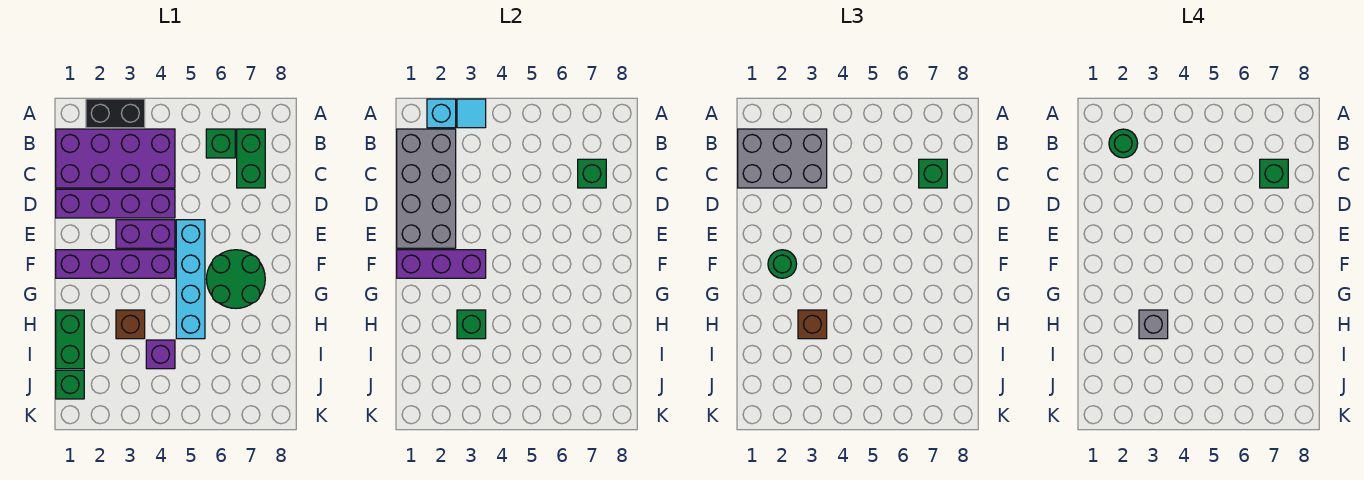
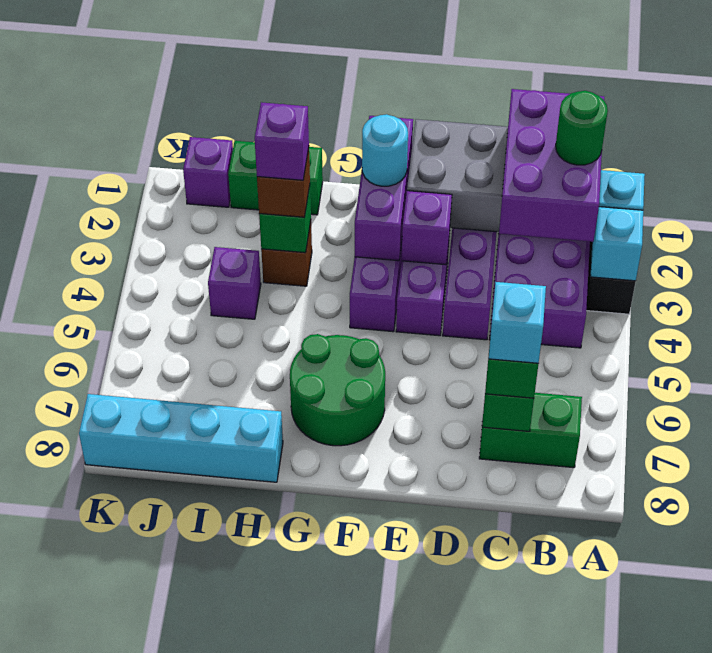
cyan 1x1 tile [457,99,486,128] -> cyan 1x1 brick [590,207,643,281]
grey 2x3 brick [738,129,827,188] -> purple 2x3 brick [499,89,604,242]
green 1x1 brick [206,129,235,158] -> none
green 1x1 brick [1260,159,1288,188] -> cyan 1x1 brick [489,282,546,363]
none -> purple 1x1 brick [402,191,452,265]
cyan 1x4 brick [176,220,205,339] -> cyan 1x4 brick moved to [79,394,283,482]
green 1x1 round brick [768,250,797,278] -> cyan 1x1 round brick [362,114,408,186]
grey 1x1 brick [1139,310,1168,339] -> purple 1x1 brick [255,102,309,180]
green 1x1 brick [56,370,84,399] -> purple 1x1 brick [183,137,233,207]

